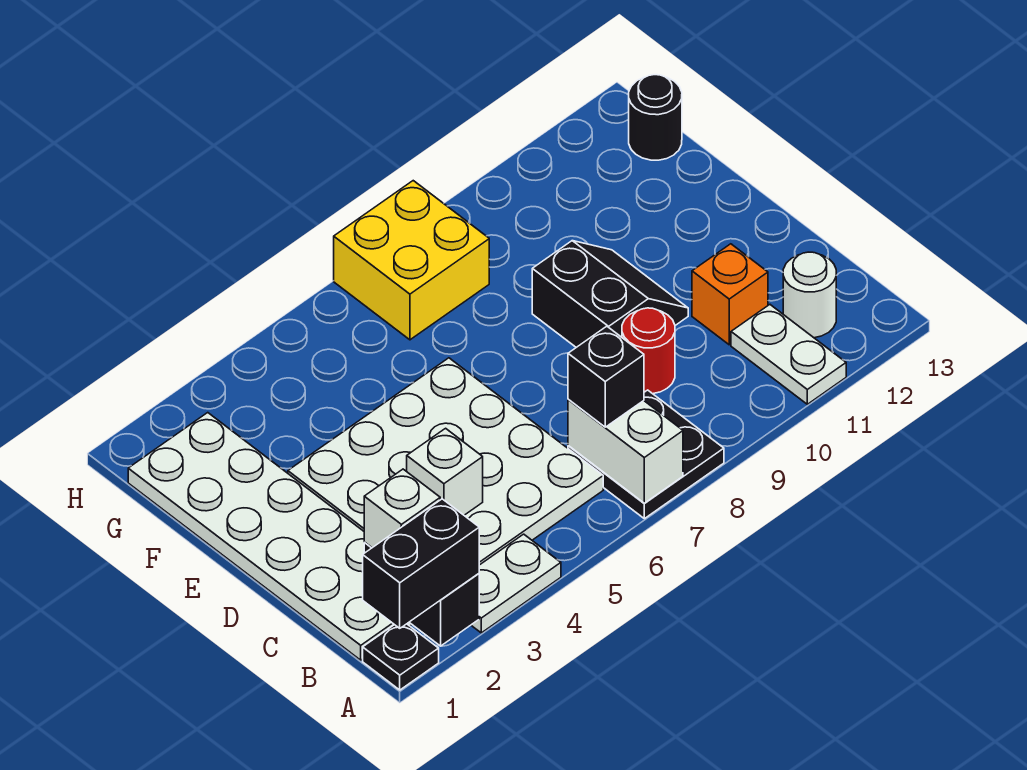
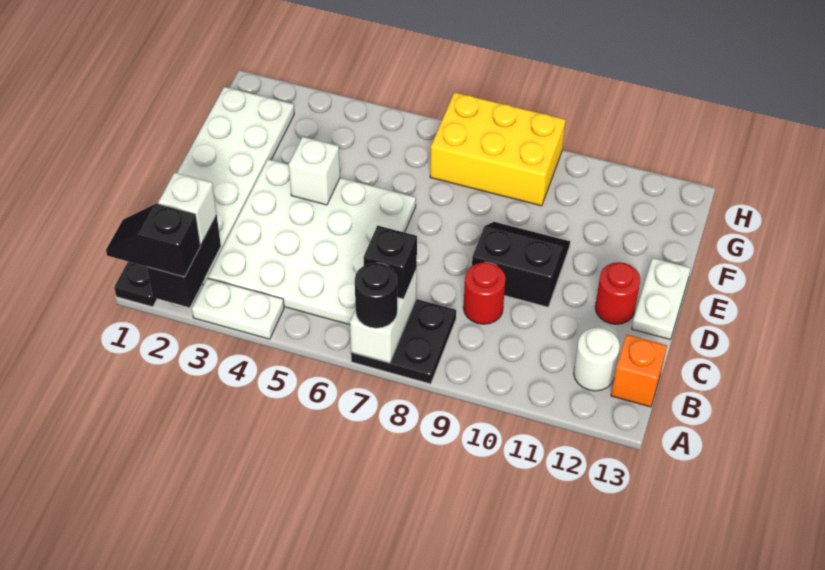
black 1x2 brick [363,499,479,628] -> black 1x2 slope [106,204,200,277]
white 1x2 plate [731,305,846,404] -> white 1x2 plate moved to [632,258,691,339]
white 1x1 brick [407,428,483,515] -> white 1x1 brick moved to [289,137,340,205]
orange 1x1 brick [692,244,768,345] -> orange 1x1 brick moved to [611,335,667,407]
black 2x2 slope [532,241,688,347] -> black 2x2 slope turned to [472,222,570,307]
none -> red 1x1 round brick [595,262,640,324]
yellow 2x2 brick [334,181,489,340] -> yellow 2x3 brick [430,92,566,206]
black 1x1 round brick [629,75,682,160] -> black 1x1 round brick moved to [355,263,397,328]

